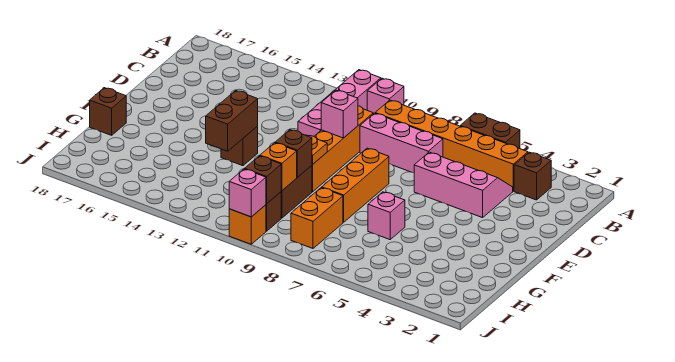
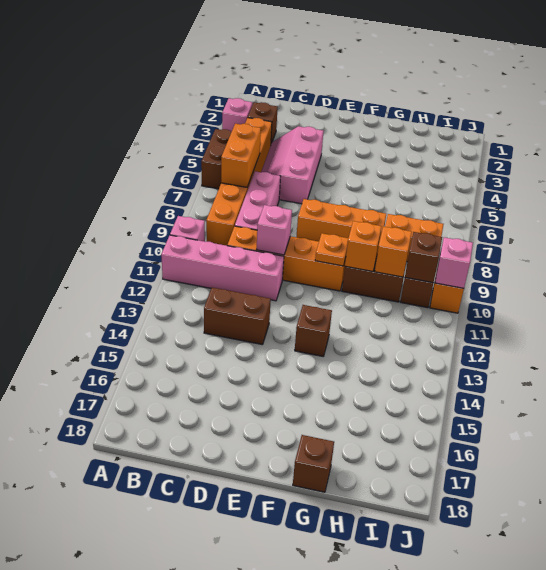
none -> orange 1x2 brick [221,124,261,187]
brown 1x2 brick [206,90,258,151] -> brown 1x2 brick moved to [204,287,271,345]
pink 1x1 brick [368,192,405,240] -> pink 1x1 brick moved to [222,98,252,132]
brown 1x1 brick [275,130,312,177] -> orange 1x1 brick [345,221,382,271]

